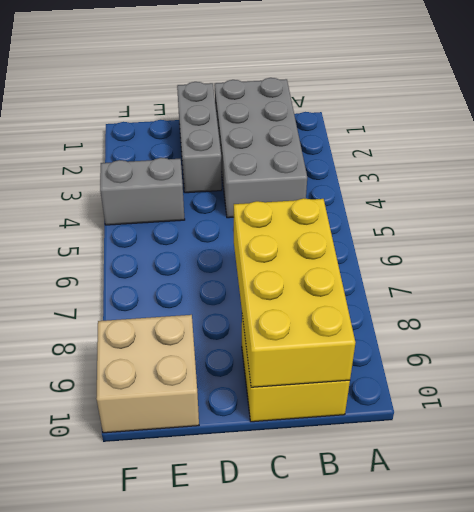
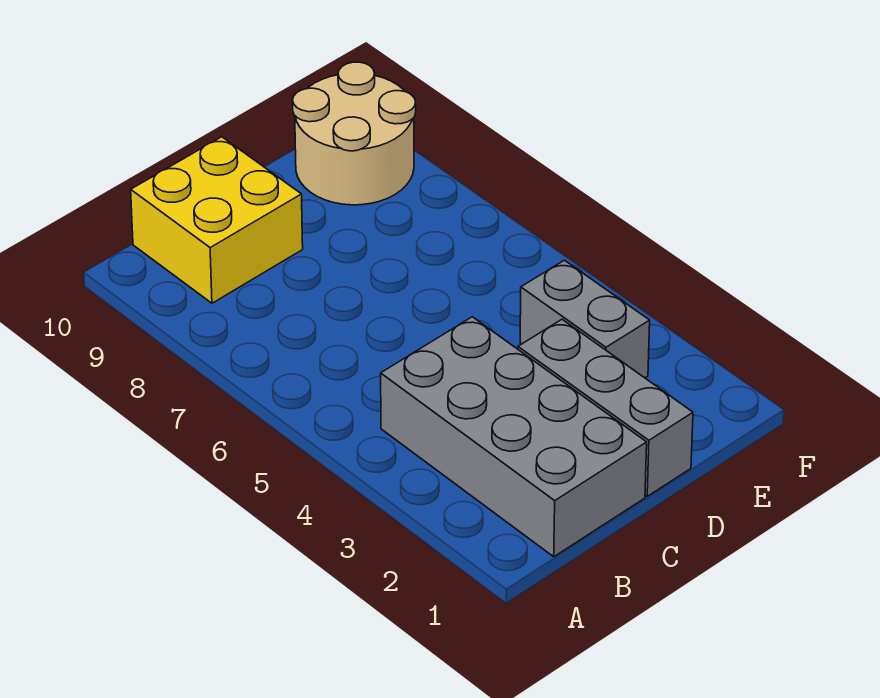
yellow 2x4 brick [234,198,355,387] -> none
grey 1x2 brick [100,158,185,225] -> grey 1x2 brick turned to [520,260,650,378]
tan 2x2 brick [96,315,199,433] -> tan 2x2 round brick [293,62,416,205]

